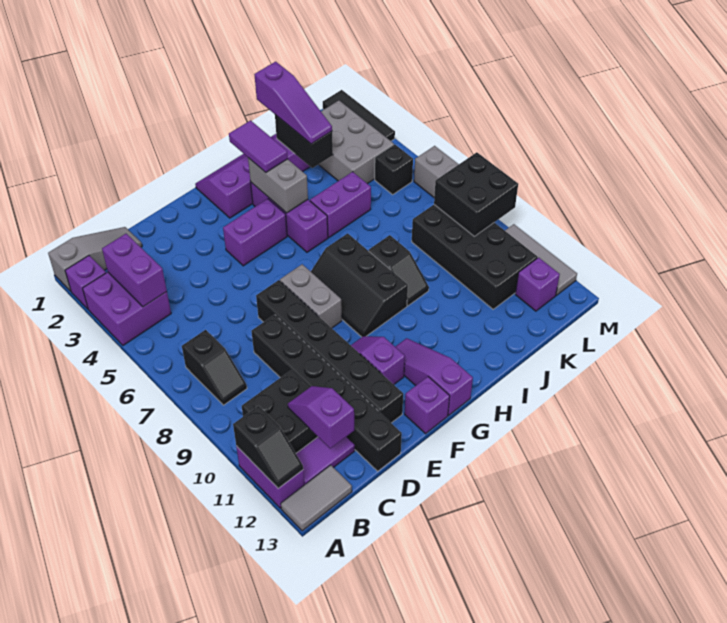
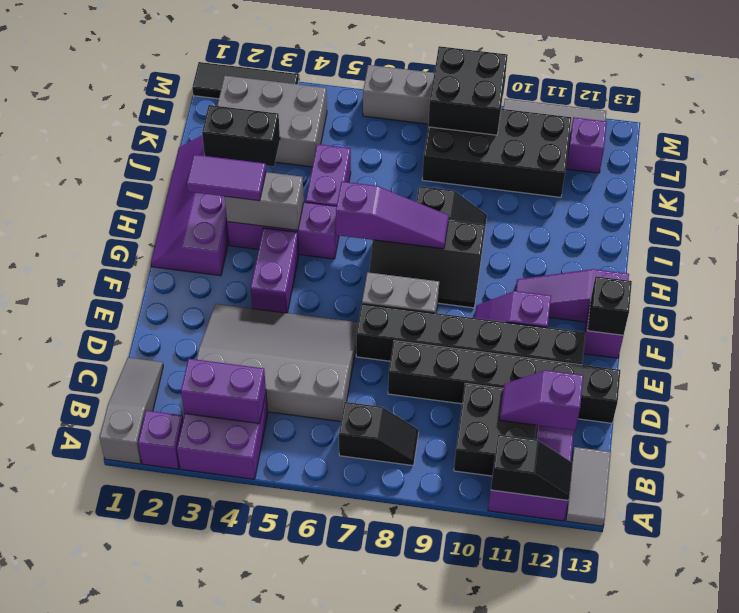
none -> grey 3x4 slope [197,304,358,422]
purple 1x3 slope [254,62,332,144] -> purple 1x3 slope moved to [336,182,449,249]
black 1x1 brick [375,144,413,195] -> black 1x1 brick moved to [588,276,632,335]

